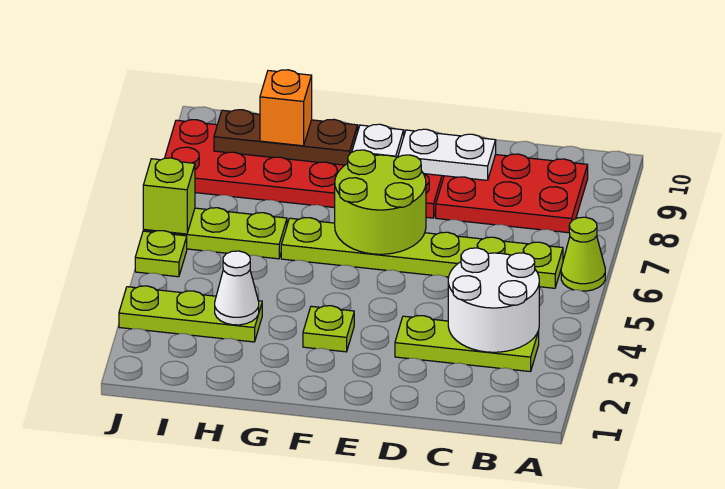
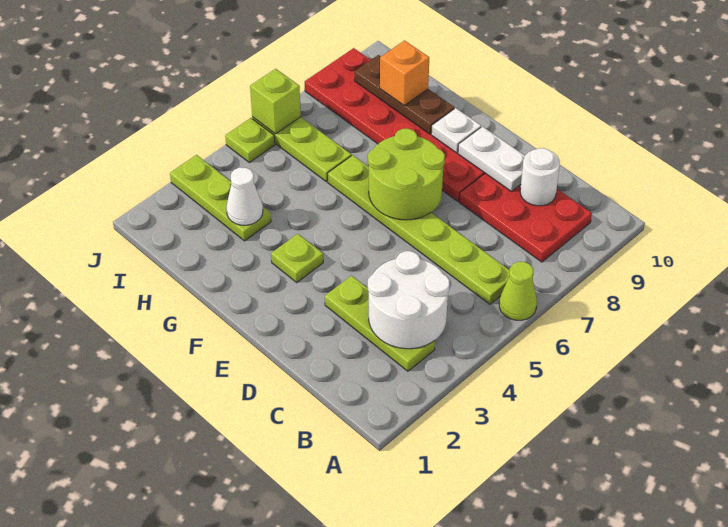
none -> white 1x1 round brick [520,148,560,206]

